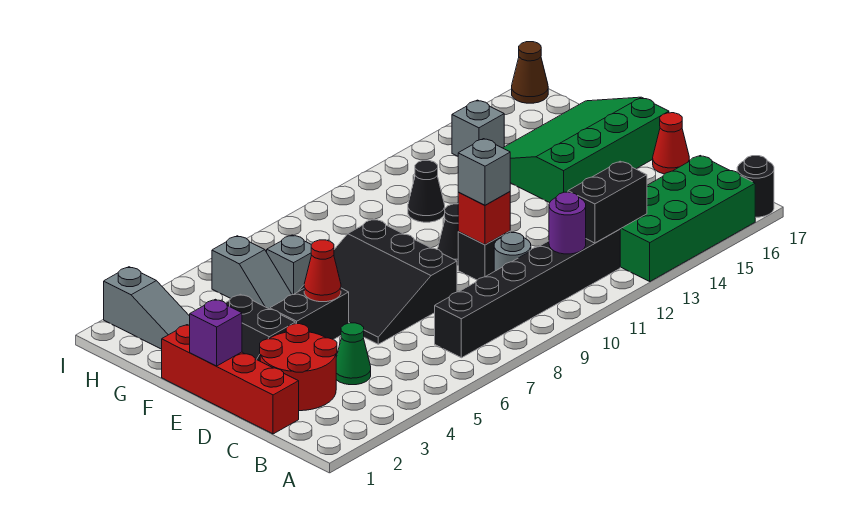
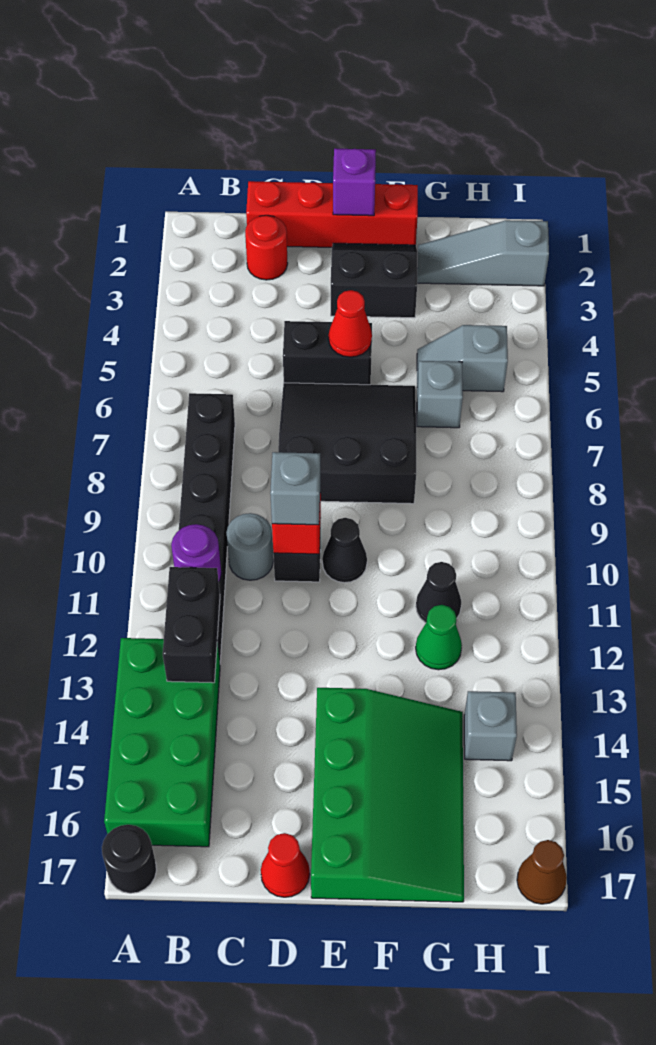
red 2x2 round brick [260,324,337,411] -> red 1x1 round brick [245,215,288,280]
green 1x1 cone [336,323,371,385] -> green 1x1 cone moved to [416,605,462,670]
black 1x2 brick [270,288,349,339] -> black 1x2 brick turned to [283,321,372,385]

